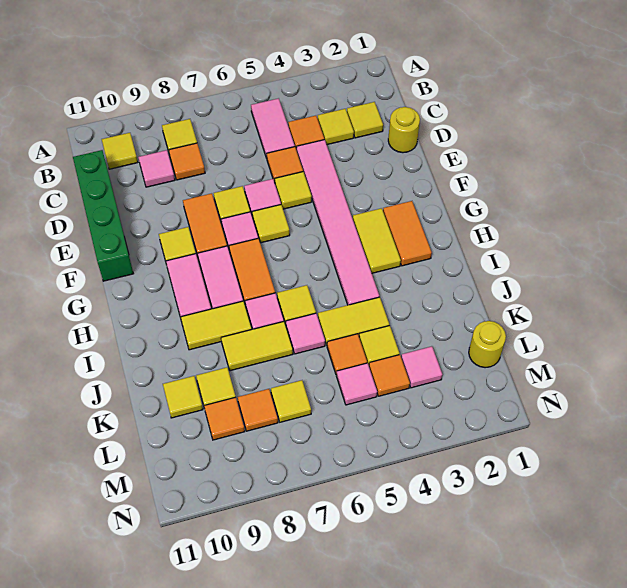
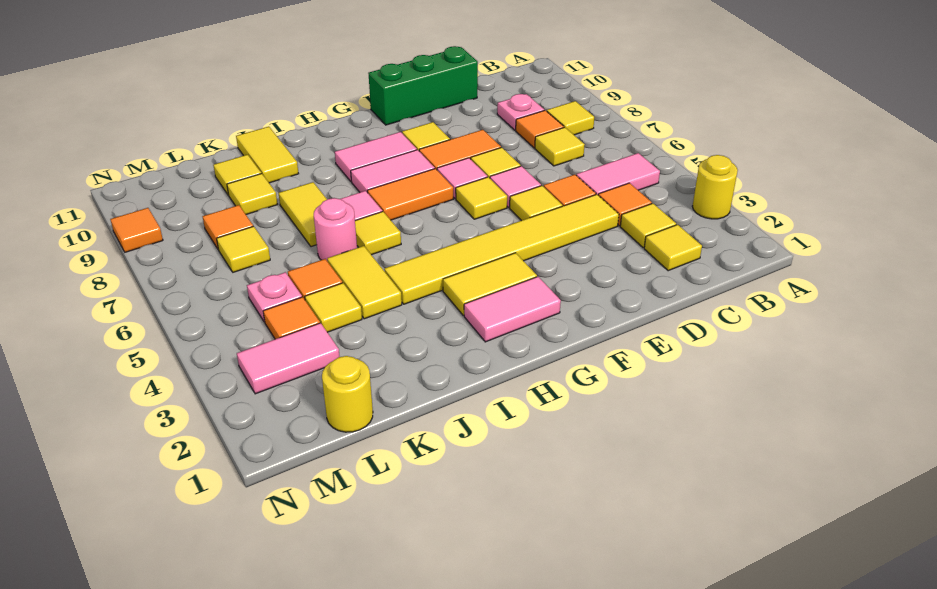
yellow 1x1 tile [102,133,138,169] -> yellow 1x1 tile moved to [535,127,585,166]
pink 1x1 tile [138,150,175,187] -> pink 1x1 plate [497,94,544,130]
green 1x4 brick [73,150,133,281] -> green 1x3 brick [368,46,478,125]
yellow 1x1 round brick [388,107,420,153] -> yellow 1x1 round brick moved to [692,155,738,219]
pink 1x6 tile [296,140,379,305] -> yellow 1x6 tile [384,194,619,304]
orange 1x2 tile [383,201,432,266] -> pink 1x2 tile [464,277,561,342]
yellow 1x2 tile [181,301,252,350] -> yellow 1x2 tile moved to [236,127,299,183]
pink 1x1 tile [286,313,325,354] -> pink 1x1 round brick [314,198,357,262]
pink 1x1 tile [401,346,442,388] -> pink 1x2 tile [237,323,340,394]
pink 1x1 tile [337,363,377,405] -> pink 1x1 plate [247,272,302,322]
orange 1x1 tile [204,397,245,440] -> orange 1x1 tile moved to [110,208,163,252]

